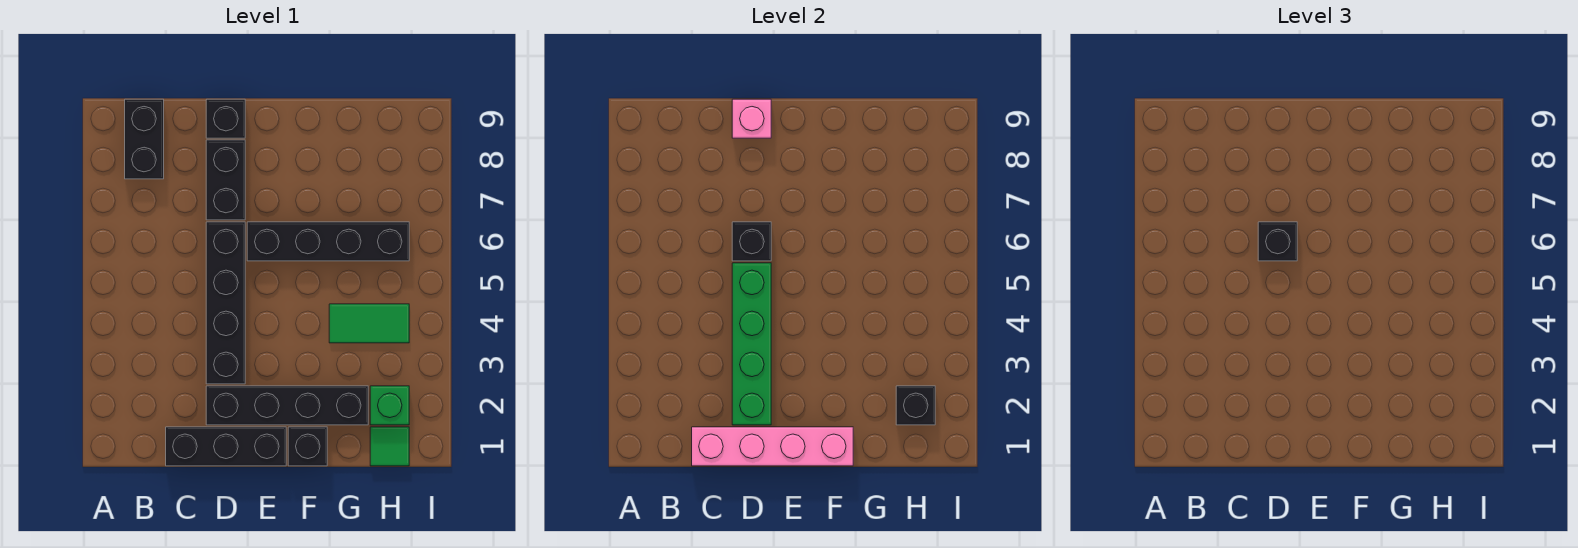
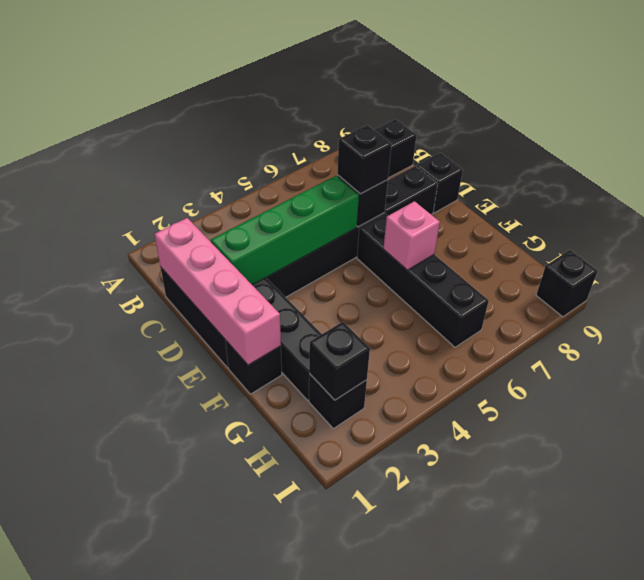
pink 1x1 brick [732,99,771,138] -> pink 1x1 brick moved to [383,201,440,270]
green 1x2 tile [329,304,409,343] -> none
green 1x1 tile [370,427,409,466] -> none
green 1x1 brick [370,386,409,425] -> black 1x1 brick [309,374,367,429]
none -> black 1x1 brick [536,250,598,317]

